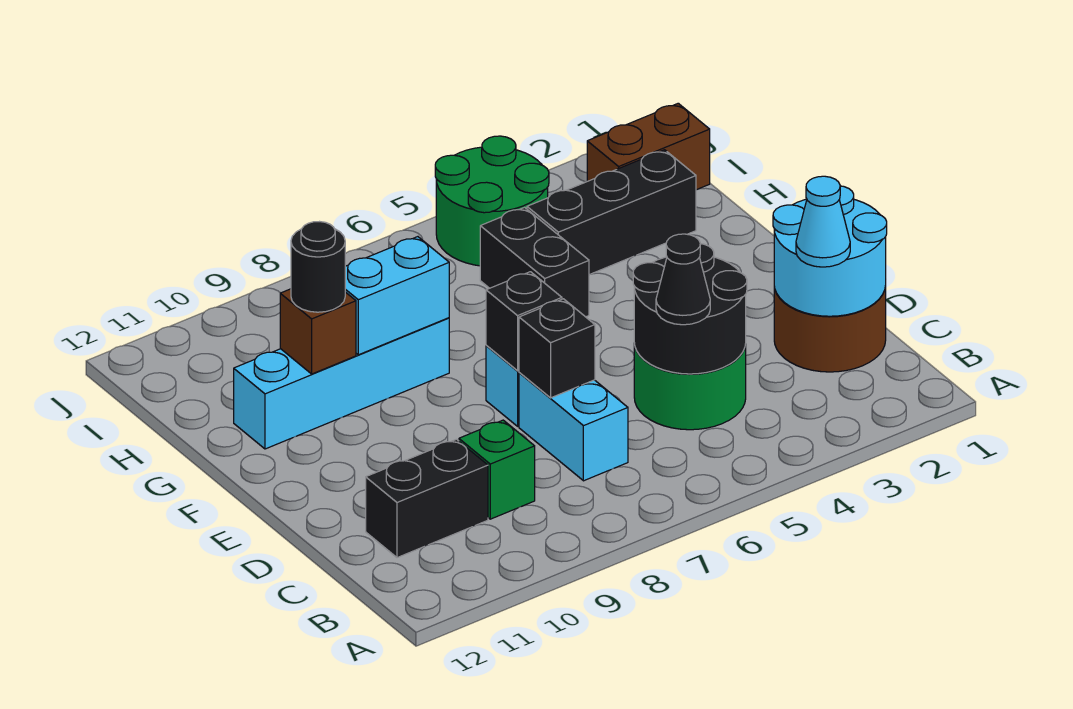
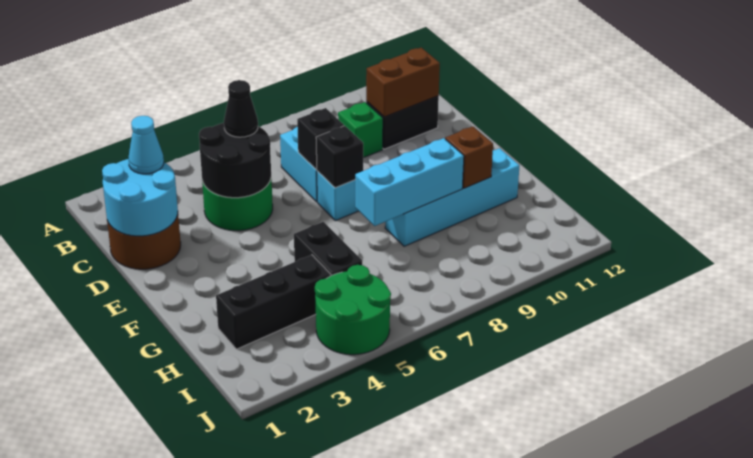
cyan 1x2 brick [345,237,449,355] -> cyan 1x3 brick [355,138,464,226]
black 1x1 round brick [291,222,345,312] -> none
brown 1x2 brick [587,103,710,190] -> brown 1x2 brick moved to [366,48,440,117]

